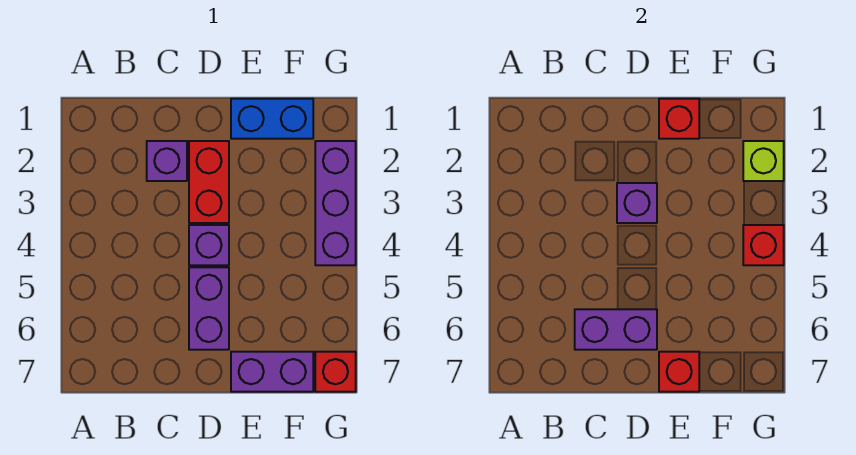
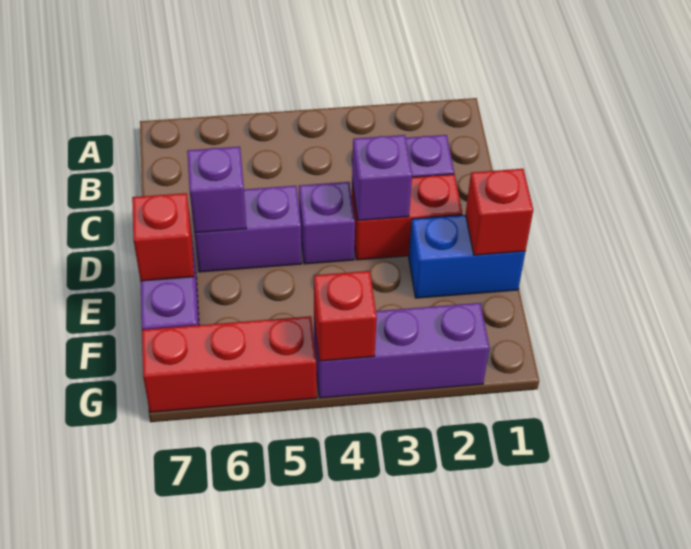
purple 1x2 brick [575,309,657,350] -> purple 1x1 brick [187,147,246,233]
blue 1x2 brick [231,99,313,139] -> blue 1x2 brick turned to [409,215,525,298]
lime 1x1 brick [743,141,784,181] -> none
red 1x1 brick [315,352,356,392] -> red 1x3 brick [142,316,317,412]

